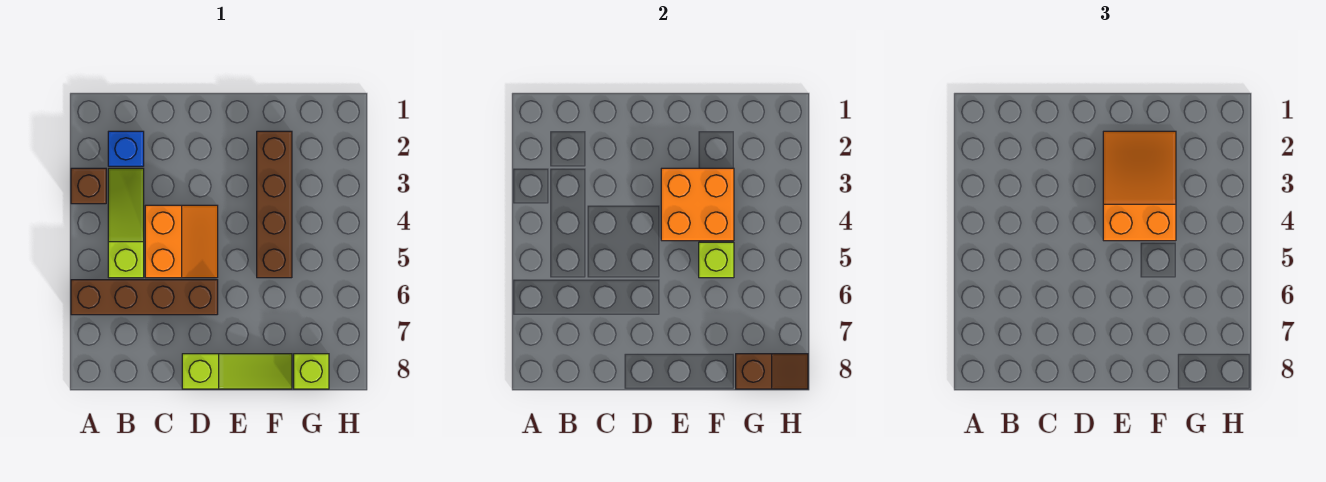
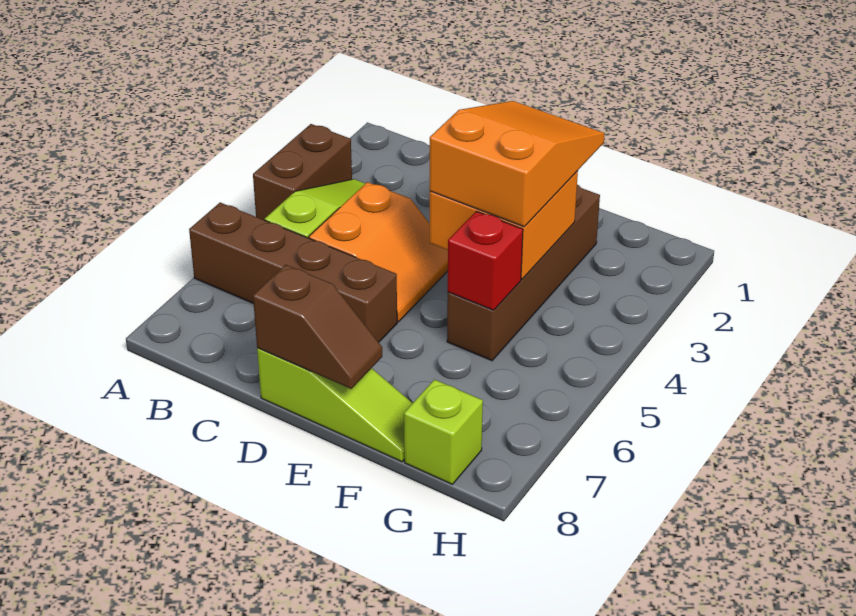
brown 1x1 brick [71,168,106,204] -> brown 1x2 brick [253,124,352,220]
blue 1x1 brick [108,131,144,166] -> none
lime 1x1 brick [699,242,734,278] -> red 1x1 brick [448,211,523,310]
brown 1x2 slope [736,354,808,389] -> brown 1x2 slope moved to [253,265,382,389]

